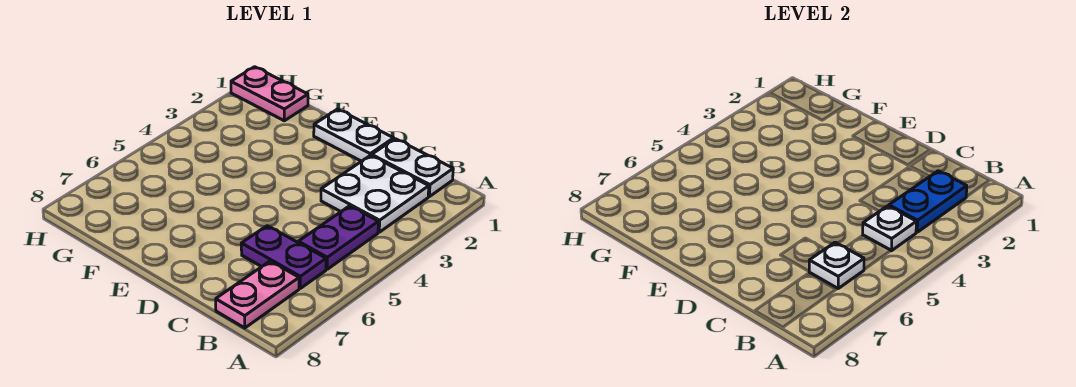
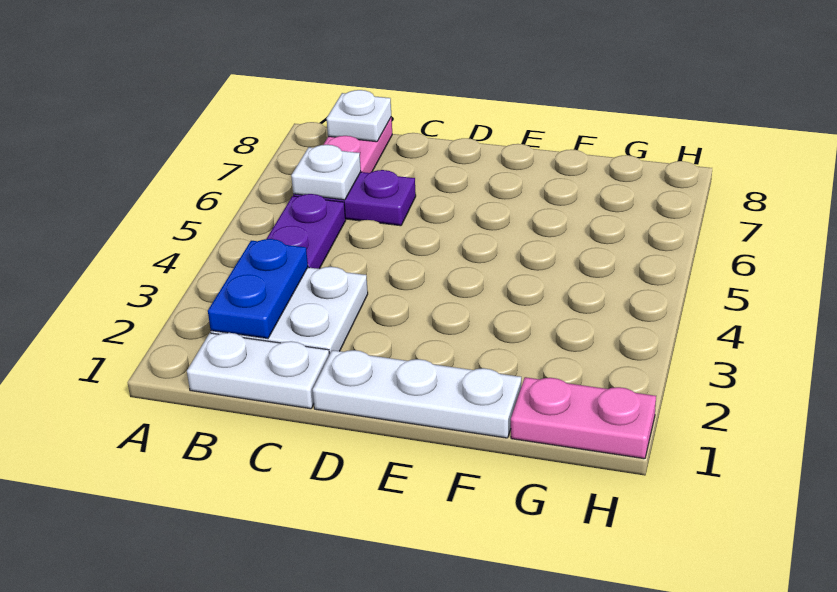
white 1x1 plate [863,206,916,251] -> white 1x1 plate moved to [327,90,391,142]
white 1x2 plate [314,109,394,161] -> white 1x3 plate [313,350,521,438]

